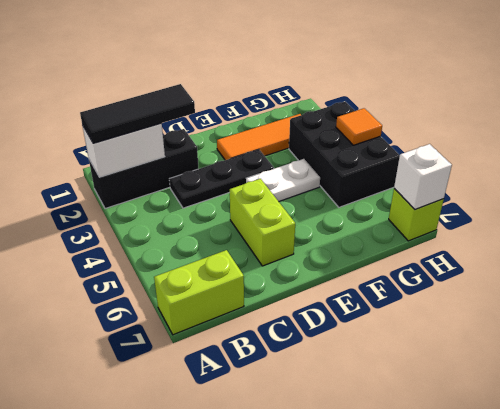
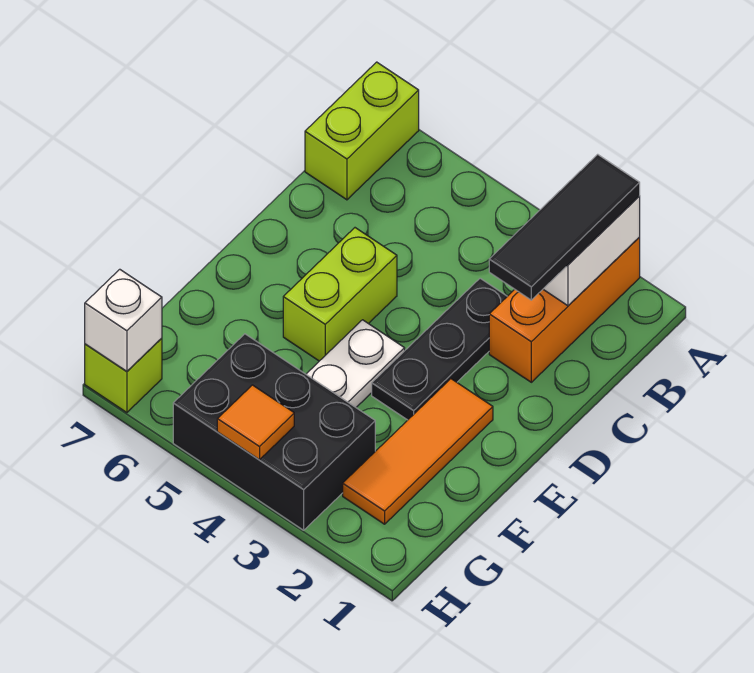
black 1x3 brick [89,129,198,209] -> orange 1x3 brick [489,237,640,382]
lime 1x2 brick [230,179,295,266] -> lime 1x2 brick turned to [283,228,397,361]

